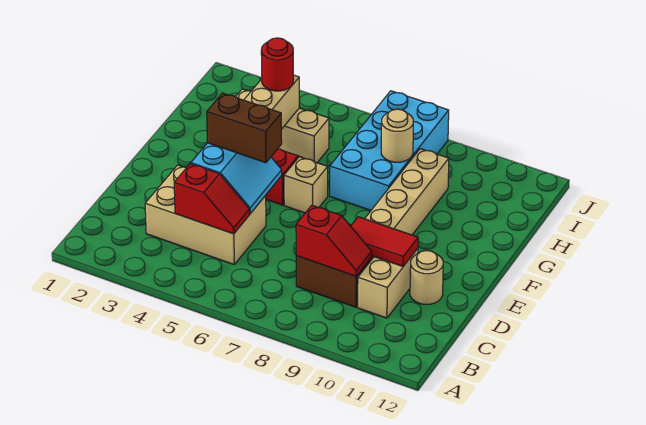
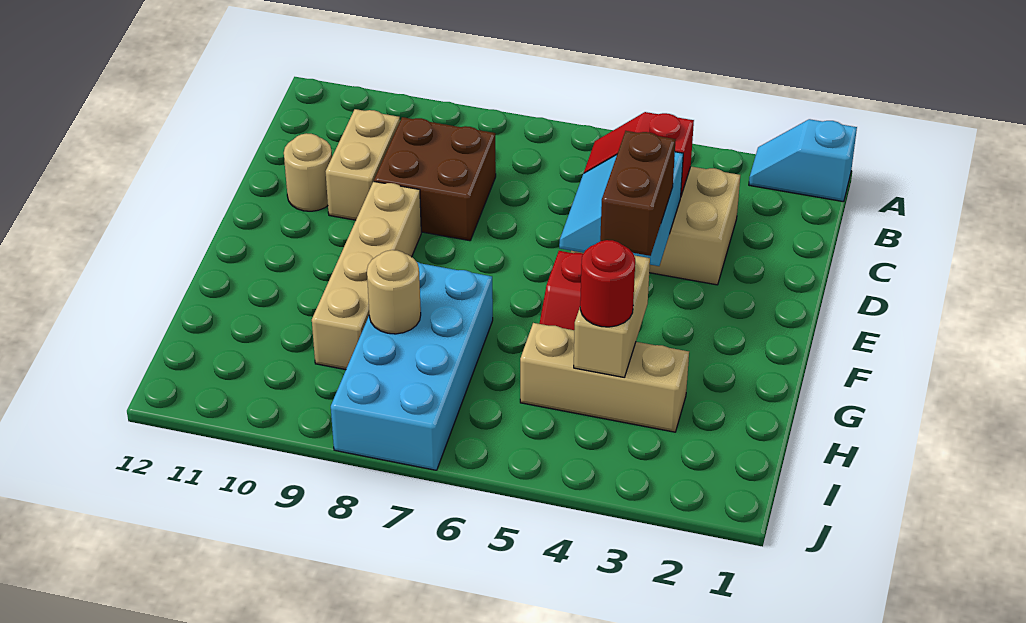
none -> cyan 1x2 slope [749,119,857,202]
red 1x2 slope [296,205,372,276] -> none
red 1x2 tile [351,217,418,266] -> none
brown 1x2 brick [207,93,282,163] -> brown 1x2 brick turned to [600,131,676,256]
tan 1x1 brick [284,157,328,213] -> none

